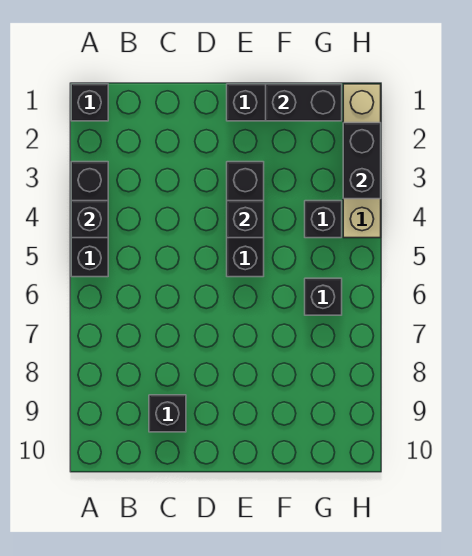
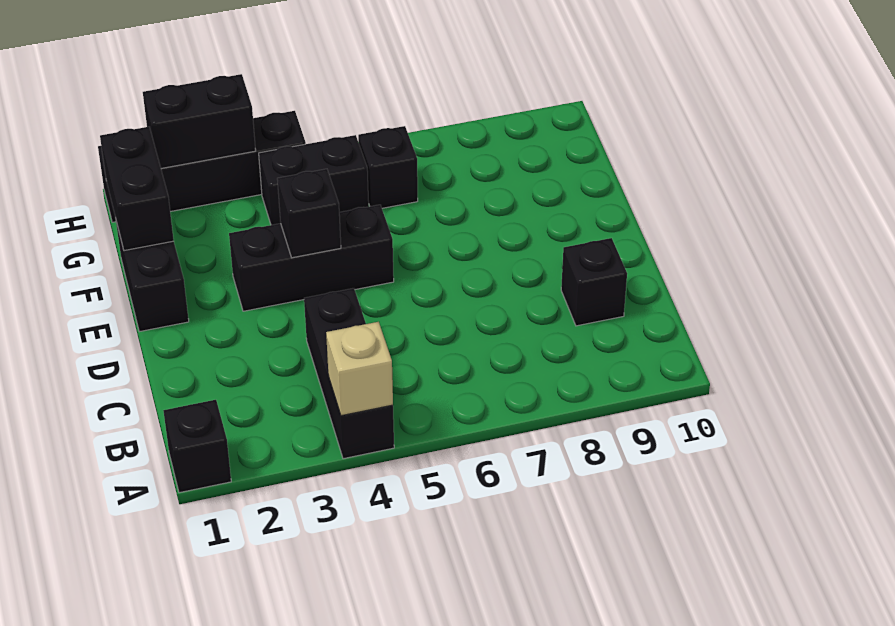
black 1x3 brick [71,162,108,277] -> black 1x3 brick turned to [304,288,394,459]
black 1x1 brick [71,201,108,238] -> tan 1x1 brick [326,322,393,416]
black 1x1 brick [305,201,342,238] -> black 1x2 brick [259,135,369,225]
tan 1x4 brick [343,84,381,238] -> black 1x4 brick [98,111,306,222]

